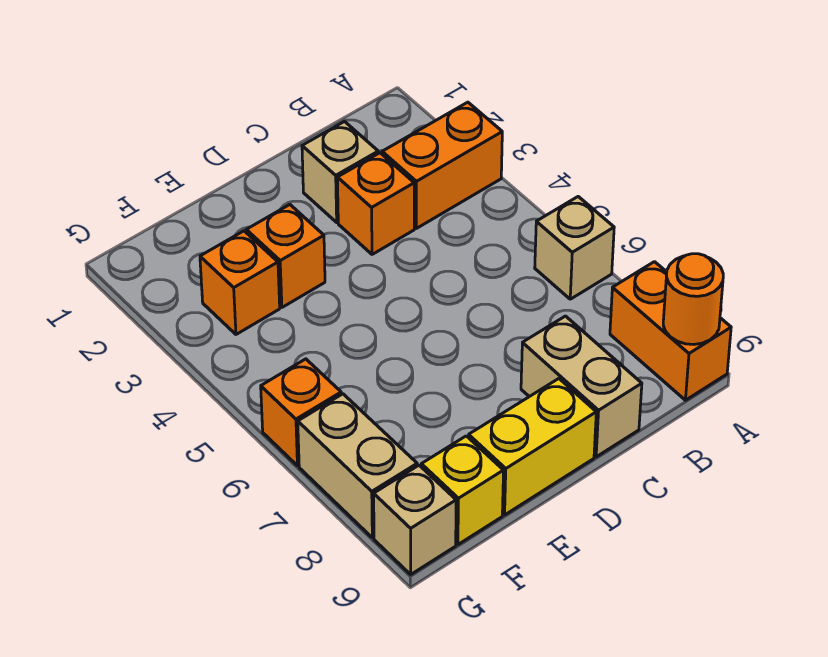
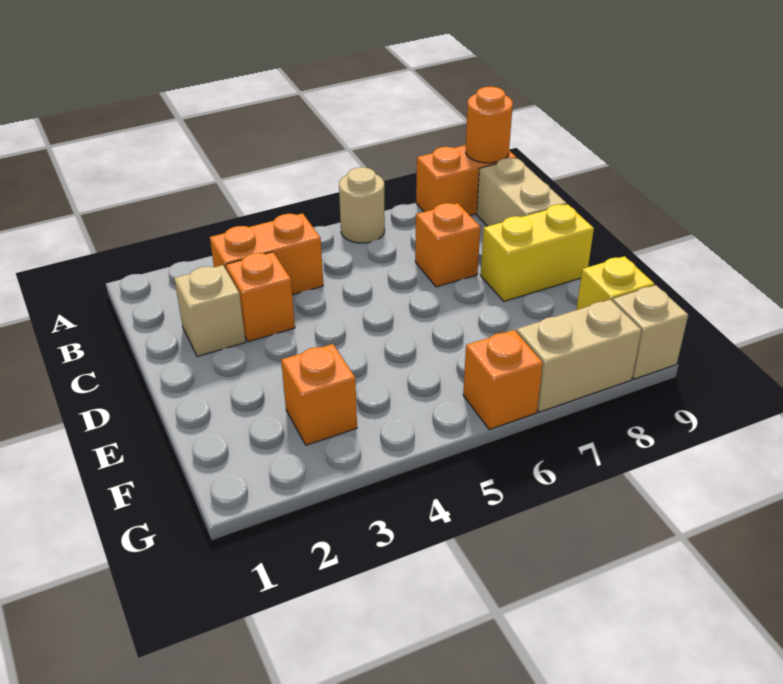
orange 1x2 brick [382,102,502,228] -> orange 1x2 brick turned to [210,213,323,295]
tan 1x1 brick [535,197,614,299] -> tan 1x1 round brick [339,167,385,243]
tan 1x2 brick [521,316,642,457] -> tan 1x2 brick turned to [477,158,567,226]
yellow 1x2 brick [469,379,596,515] -> yellow 1x2 brick turned to [481,204,594,301]
orange 1x1 brick [246,205,325,307] -> orange 1x1 brick moved to [415,203,480,287]

